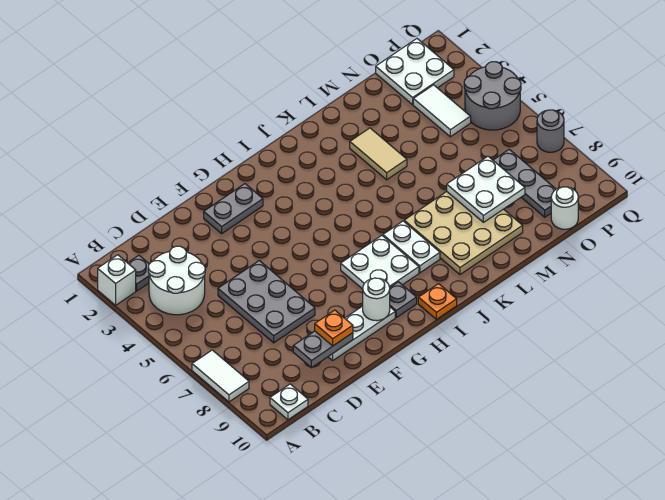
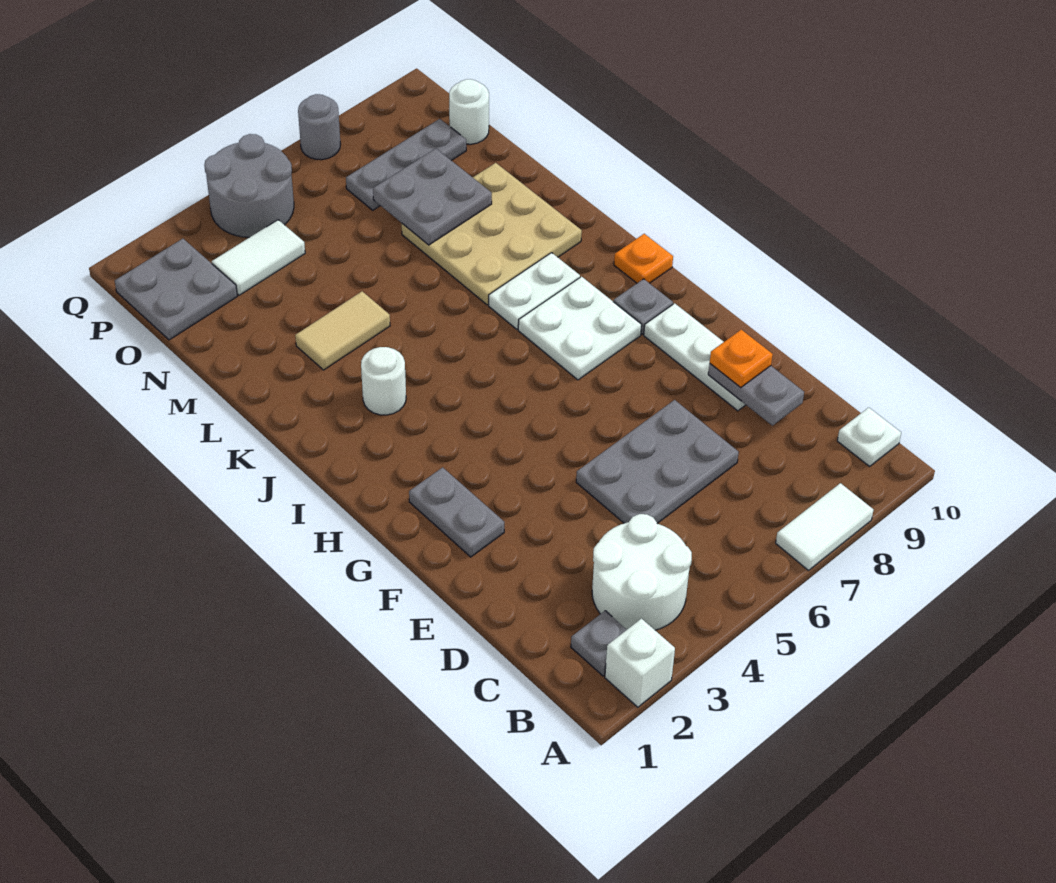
white 1x1 round brick [363,278,390,321] -> white 1x1 round brick moved to [361,347,406,415]
white 2x2 plate [447,156,525,222] -> grey 2x2 plate [373,149,492,245]
white 2x2 plate [376,39,454,105] -> grey 2x2 plate [115,239,237,340]

